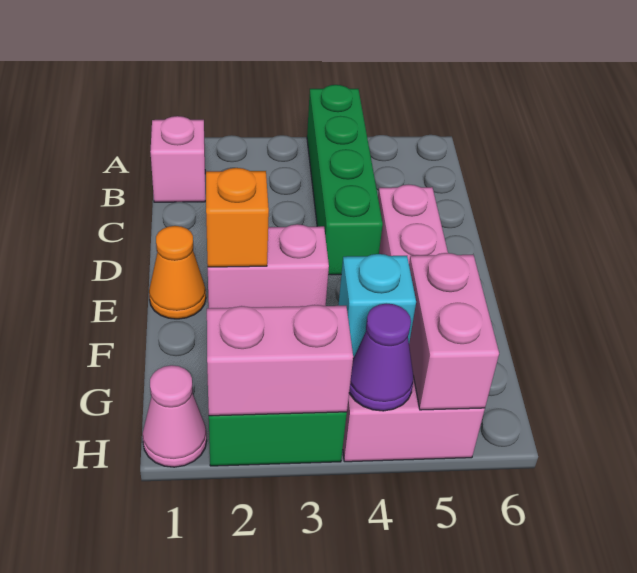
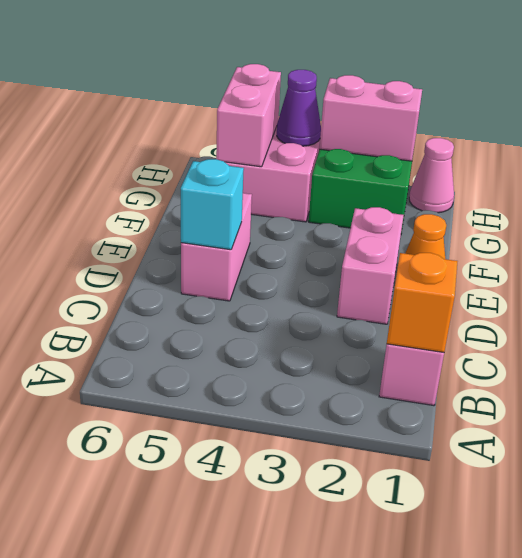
green 1x4 brick [307,85,383,275] -> none
pink 1x2 brick [208,224,329,308] -> pink 1x2 brick turned to [337,207,404,324]
orange 1x1 brick [206,168,269,267] -> orange 1x1 brick moved to [387,253,458,352]
cyan 1x1 brick [338,254,416,358] -> cyan 1x1 brick moved to [181,159,244,250]

